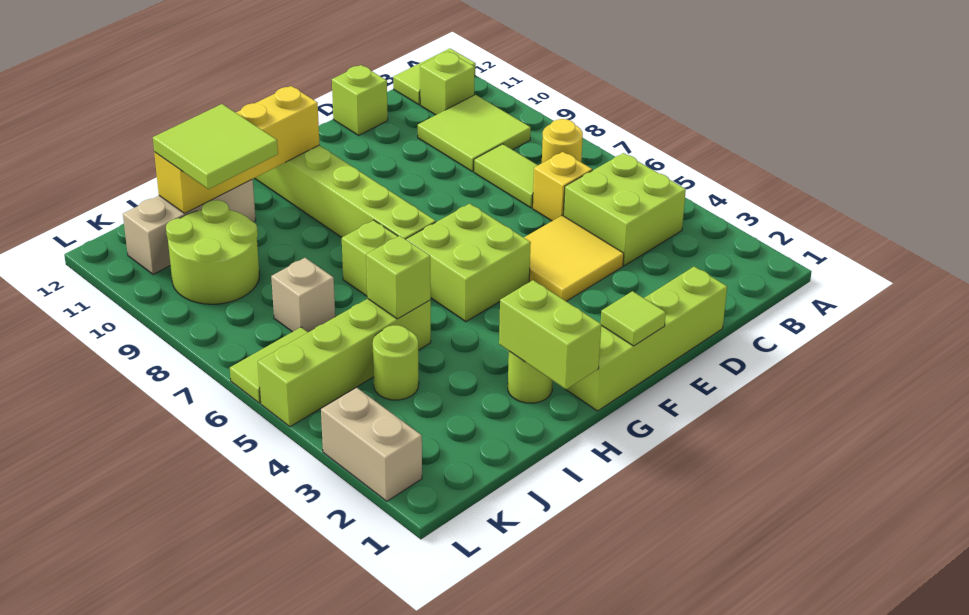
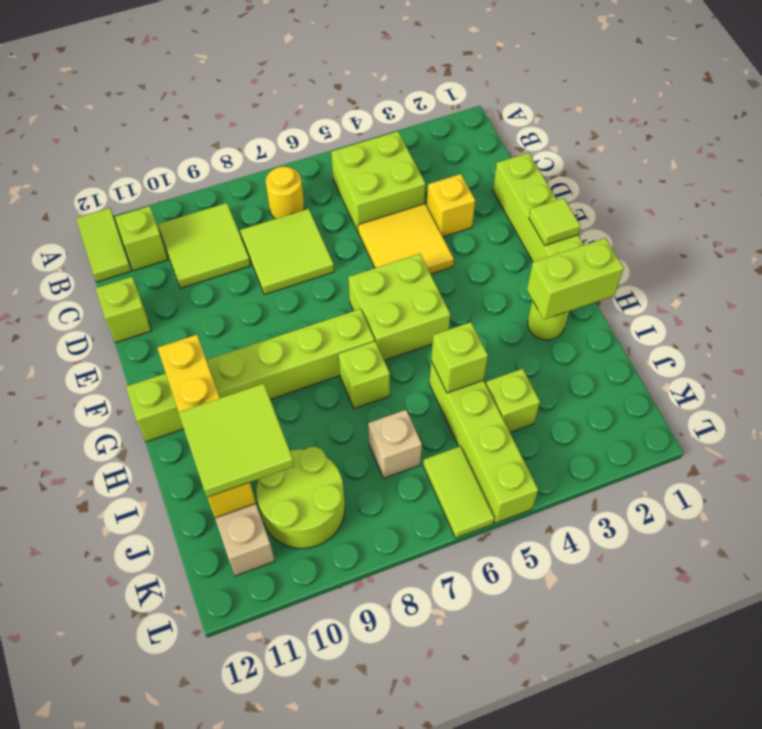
yellow 1x1 brick [533,152,592,221] -> yellow 1x1 brick moved to [427,174,475,237]
lime 1x2 tile [474,144,538,208] -> lime 2x2 tile [240,209,334,295]
lime 1x1 round brick [373,325,419,400] -> lime 1x1 brick [486,369,540,432]
tan 1x2 brick [321,388,422,501] -> none

